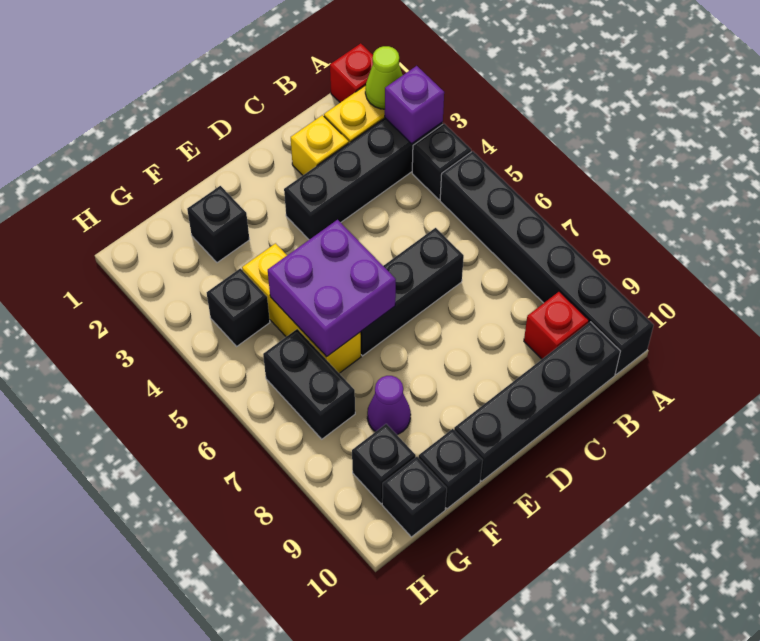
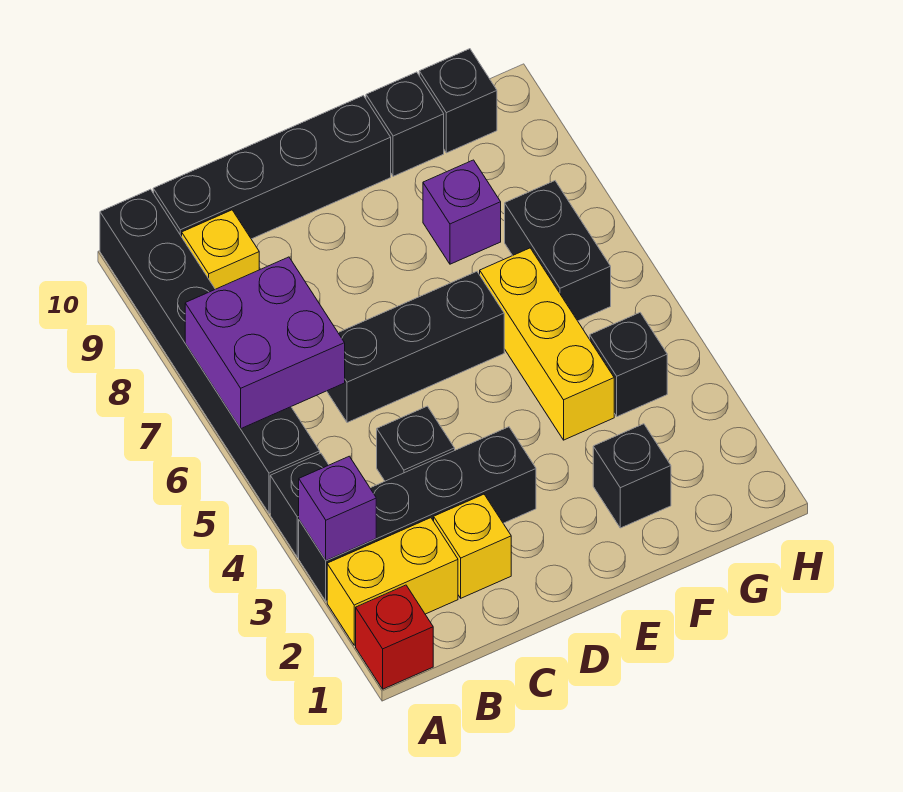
lime 1x1 cone [365,46,403,109] -> none
red 1x1 brick [524,291,589,359] -> yellow 1x1 brick [182,210,259,289]
purple 2x2 brick [268,220,396,357] -> purple 2x2 brick moved to [185,257,345,428]
purple 1x1 cone [367,376,411,435] -> purple 1x1 brick [423,160,501,264]
black 1x1 brick [352,424,416,504] -> black 1x1 brick moved to [377,406,455,481]

